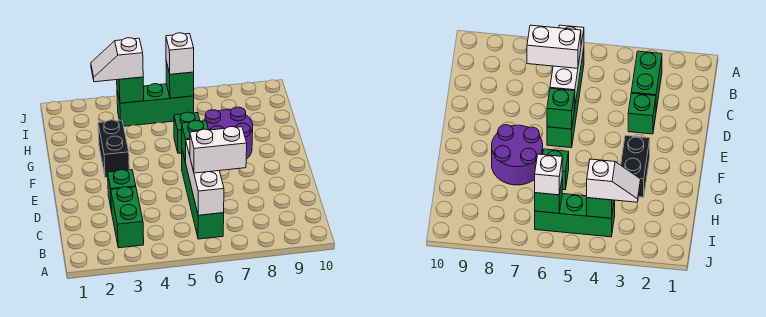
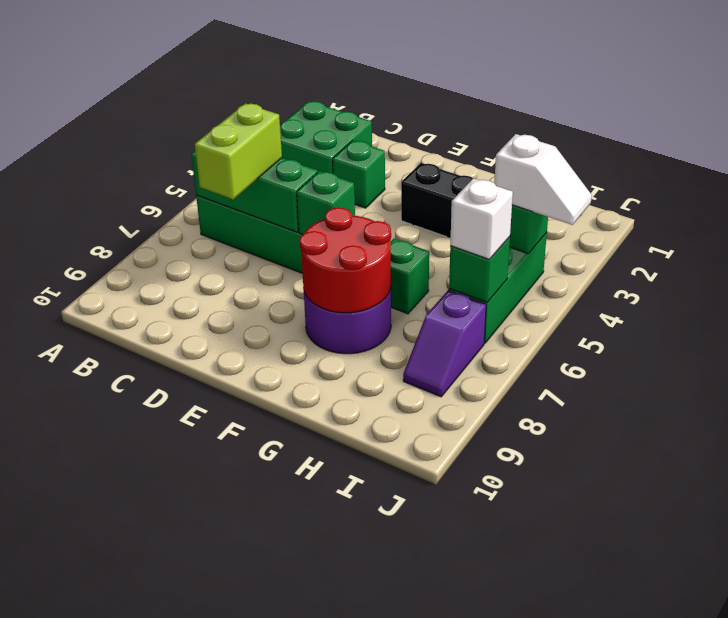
green 1x2 brick [111,187,144,248] -> green 2x2 brick [280,101,372,173]
white 1x3 brick [185,139,224,215] -> green 1x3 brick [191,151,318,232]
white 1x2 brick [190,127,247,173] -> lime 1x2 brick [195,103,282,199]
none -> red 2x2 round brick [300,207,391,313]
white 1x2 slope [91,38,143,82] -> white 1x2 slope turned to [494,134,592,225]
none -> purple 1x2 slope [403,290,486,397]

